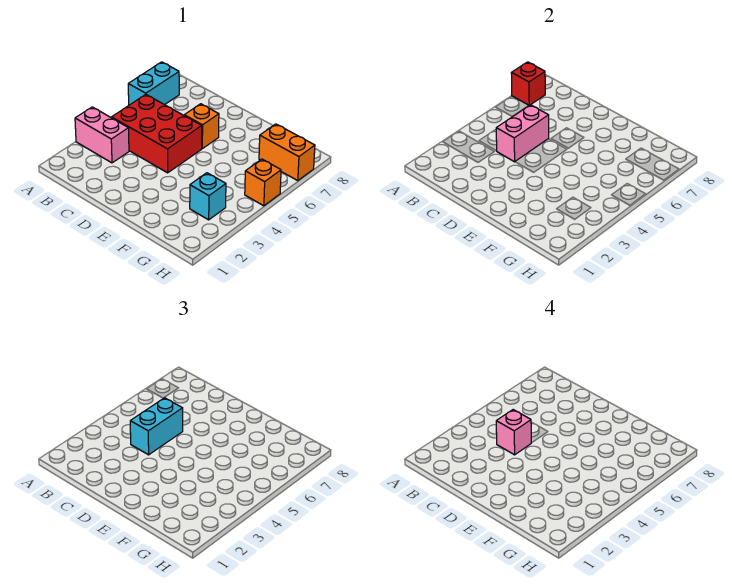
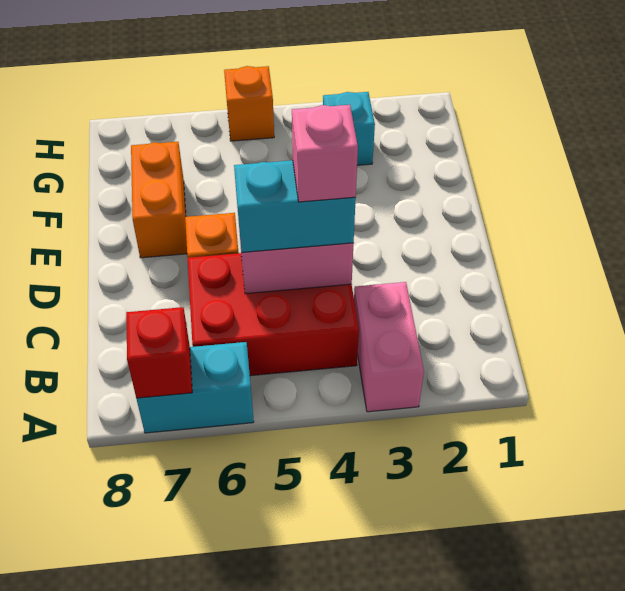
red 2x3 brick [112,95,202,173] -> red 2x3 brick turned to [188,253,359,376]
orange 1x2 brick [259,124,315,181] -> orange 1x2 brick moved to [131,142,187,258]

